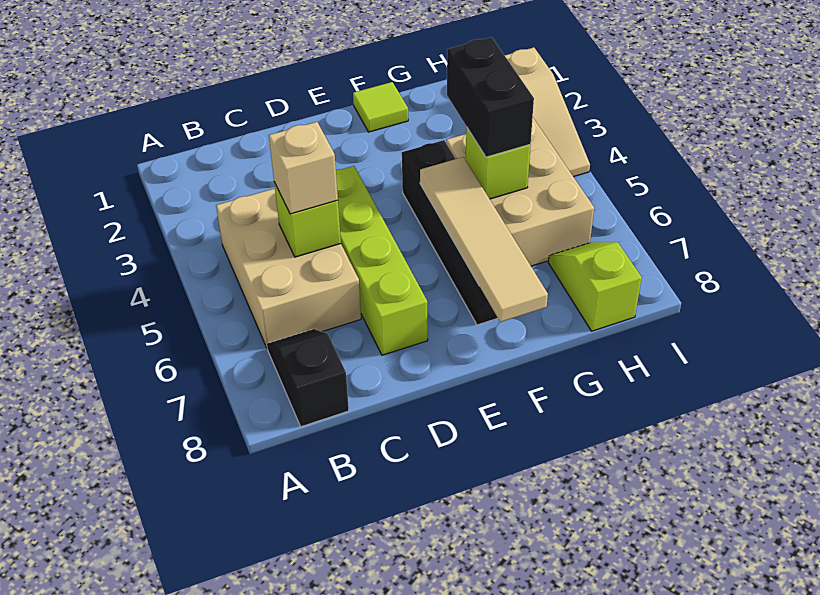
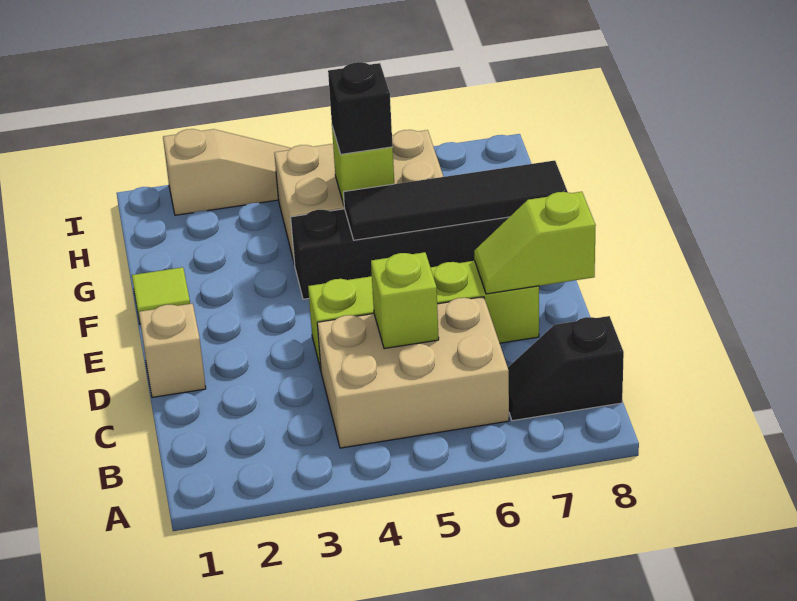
tan 1x1 brick [269,122,338,214] -> tan 1x1 brick moved to [139,303,206,397]
tan 1x4 tile [420,157,548,322] -> black 1x4 tile [343,161,567,240]
black 1x2 brick [447,37,534,157] -> black 1x1 brick [328,62,393,154]
lime 1x2 slope [548,242,642,331] -> lime 1x2 slope moved to [474,192,596,294]

